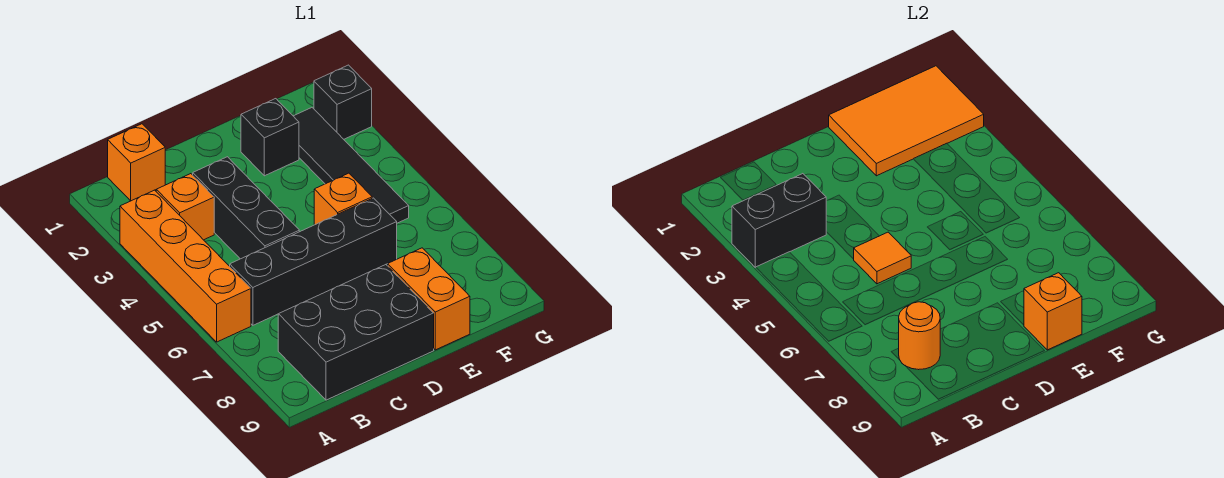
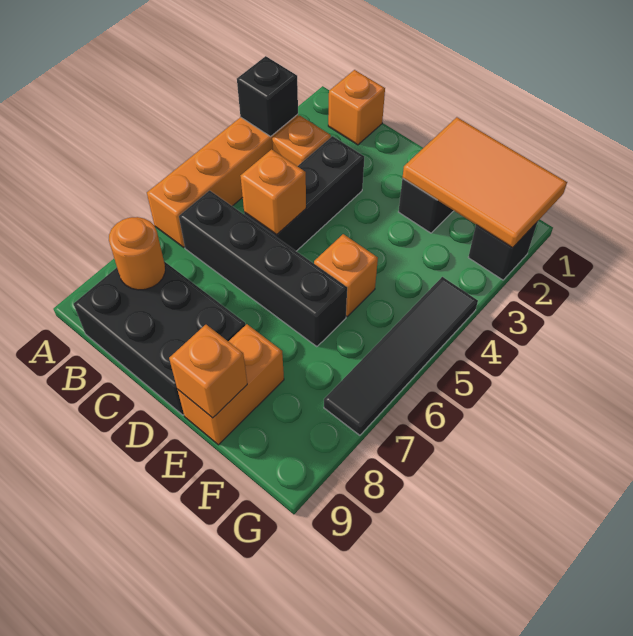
black 1x2 brick [732,174,826,267] -> black 1x1 brick [237,56,298,136]
orange 1x1 tile [854,232,911,284] -> orange 1x1 brick [241,149,306,235]
black 1x4 tile [294,108,409,223] -> black 1x4 tile moved to [324,277,478,435]

